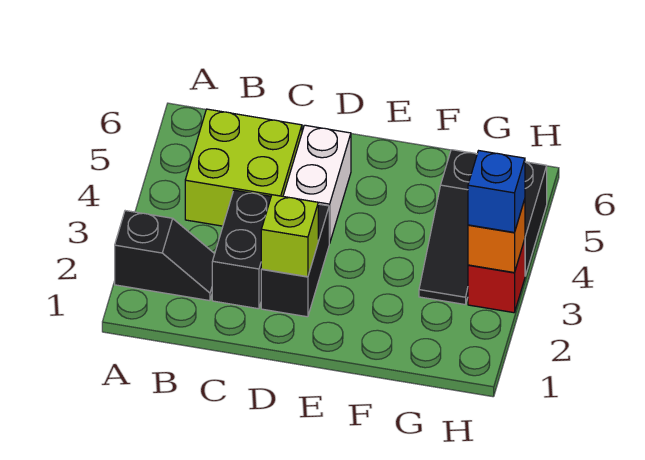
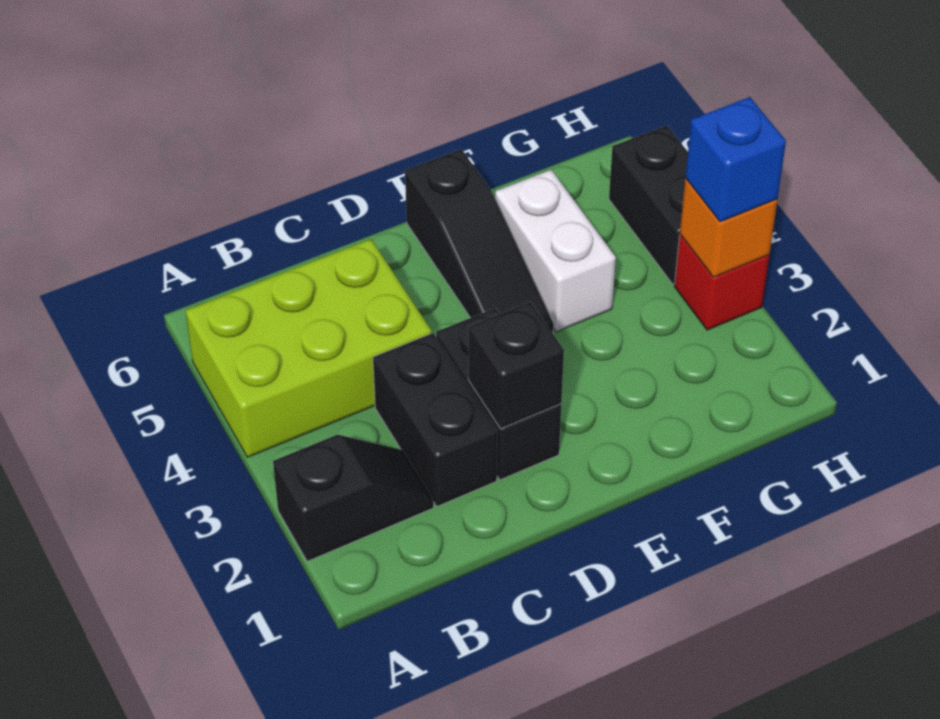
lime 2x2 brick [185,109,302,226] -> lime 2x3 brick [186,239,432,457]
lime 1x1 brick [261,195,318,277] -> black 1x1 brick [469,302,564,428]
white 1x2 brick [283,125,351,243] -> white 1x2 brick moved to [495,170,616,332]
black 1x3 slope [419,150,477,304] -> black 1x3 slope moved to [405,149,554,333]

